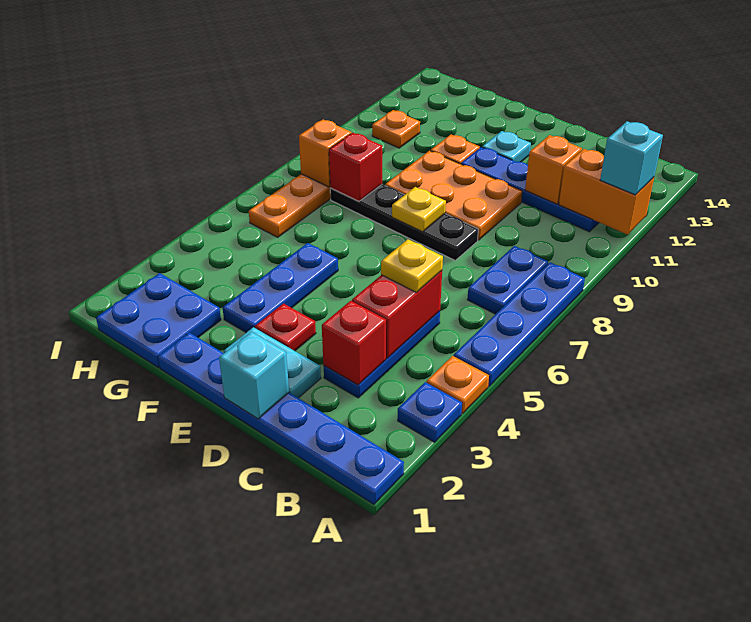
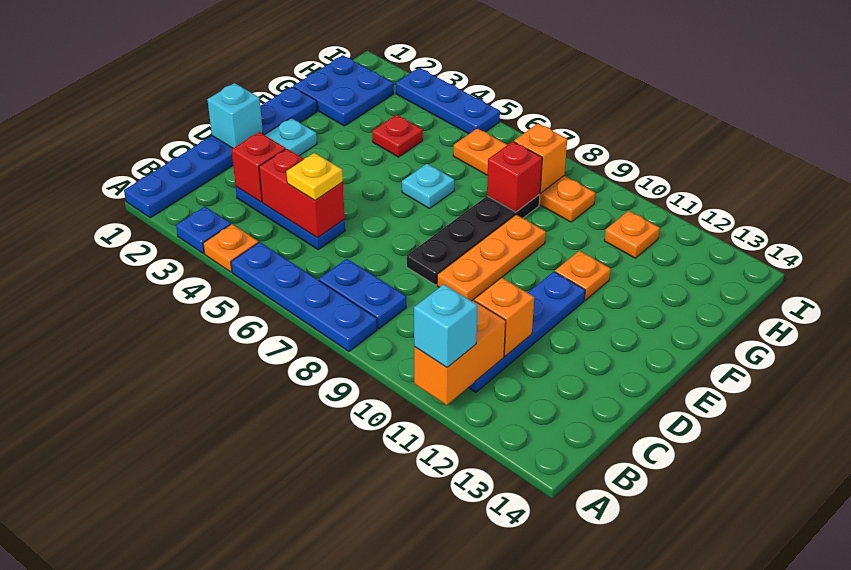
orange 2x3 plate [385,151,522,240] -> orange 1x3 plate [437,215,546,301]
red 1x1 plate [255,304,316,351] -> red 1x1 plate moved to [372,115,423,157]
yellow 1x1 plate [392,187,446,232] -> none
cyan 1x1 plate [482,131,531,162] -> cyan 1x1 plate moved to [402,164,454,209]
blue 1x3 plate [223,243,338,333] -> blue 1x3 plate moved to [396,68,500,134]

